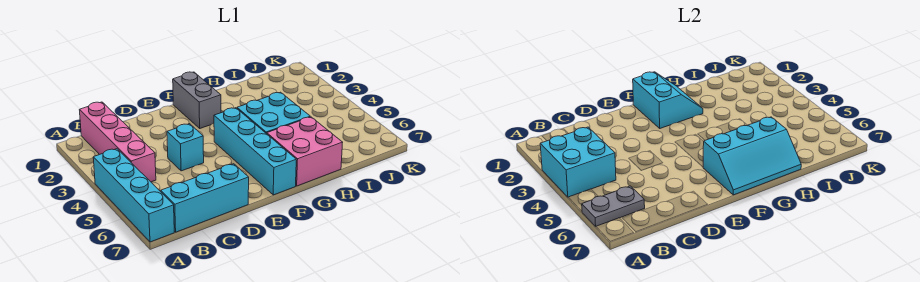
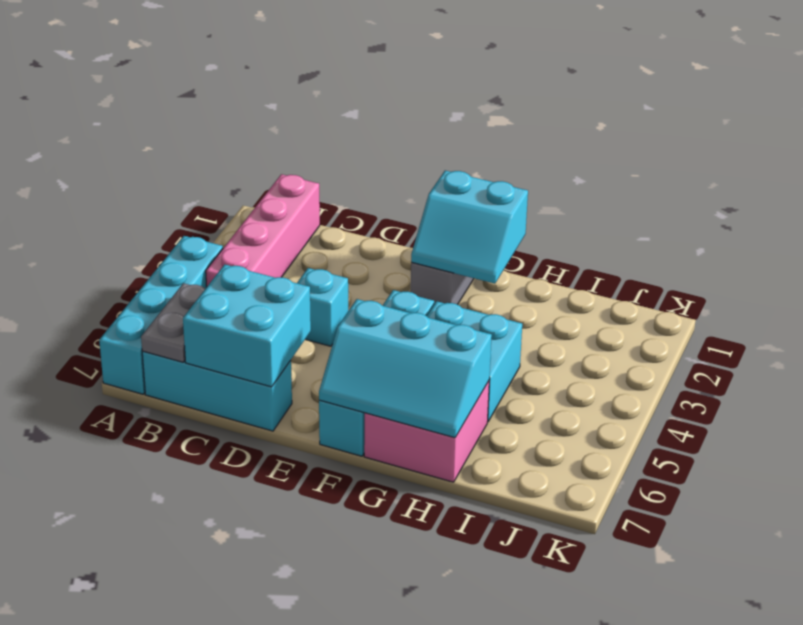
cyan 2x2 brick [540,127,616,197] -> cyan 2x2 brick moved to [183,264,311,387]
grey 1x2 plate [582,186,645,226] -> grey 1x2 plate turned to [141,283,205,362]
cyan 2x2 slope [633,72,703,128] -> cyan 2x2 slope turned to [411,171,528,284]

